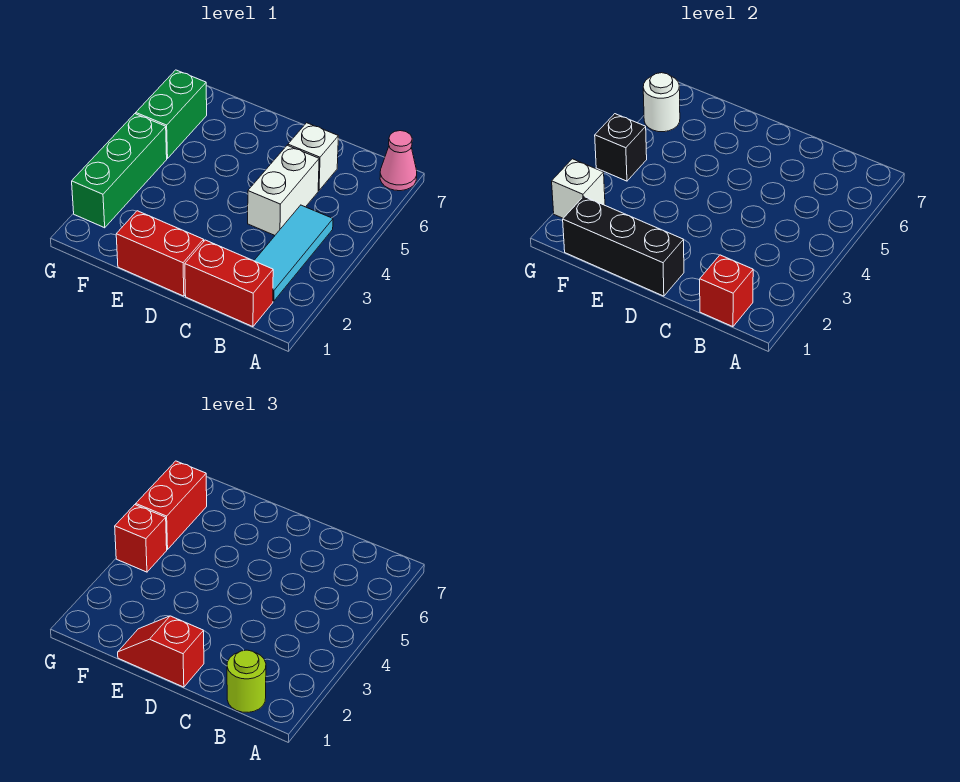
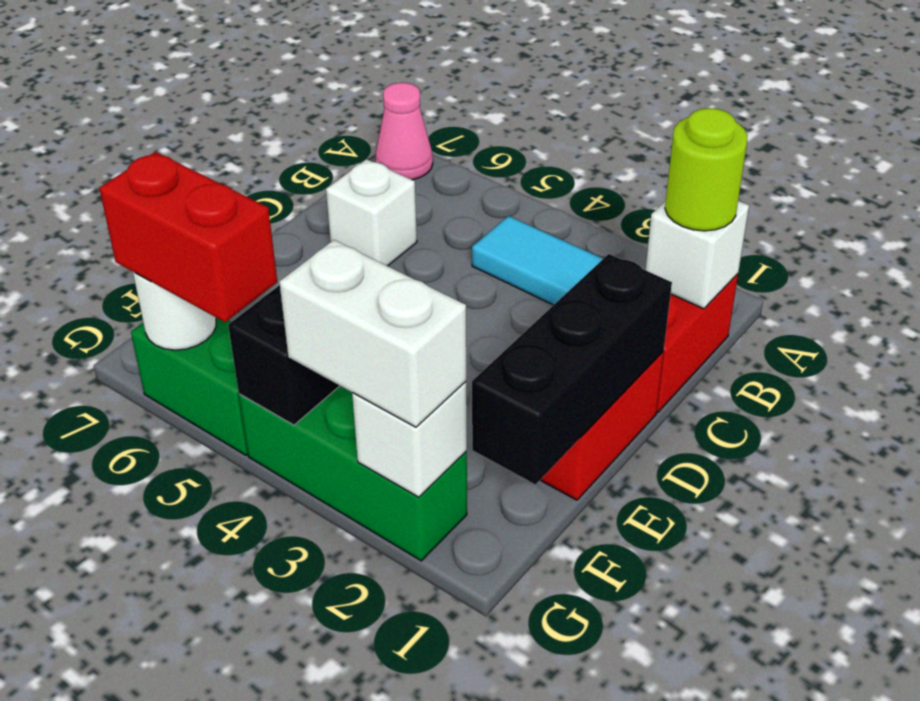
red 1x1 brick [700,255,753,327] -> white 1x1 brick [646,201,749,309]
white 1x2 brick [248,145,319,235] -> white 1x2 brick moved to [279,240,466,427]
red 1x2 slope [118,616,204,687] -> none
red 1x1 brick [115,505,167,572] -> none

